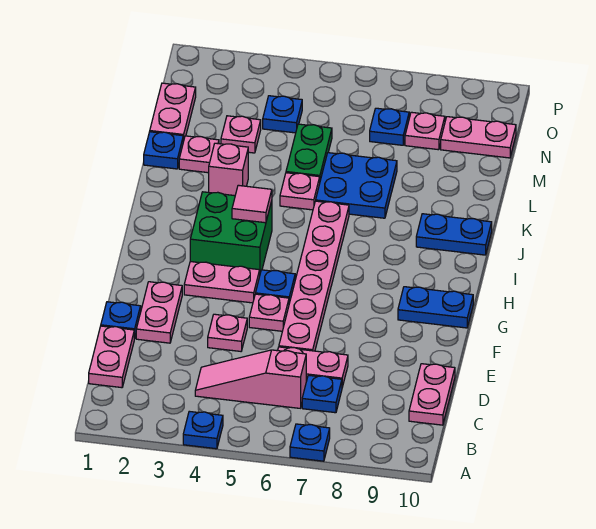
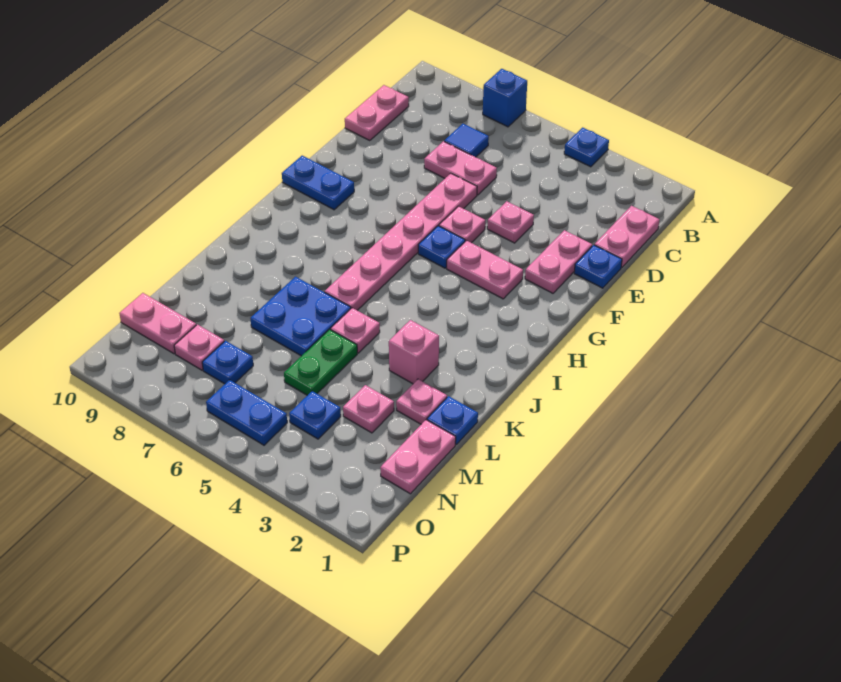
blue 1x1 plate [290,424,330,461] -> blue 1x1 brick [483,69,527,127]
pink 1x3 slope [195,350,306,408] -> none
blue 1x1 plate [302,375,342,413] -> blue 1x1 tile [444,124,489,157]
green 2x2 brick [190,192,272,273] -> none
pink 1x1 tile [232,185,272,223] -> none
blue 1x2 plate [416,214,492,255] -> blue 1x2 plate moved to [206,380,287,445]

